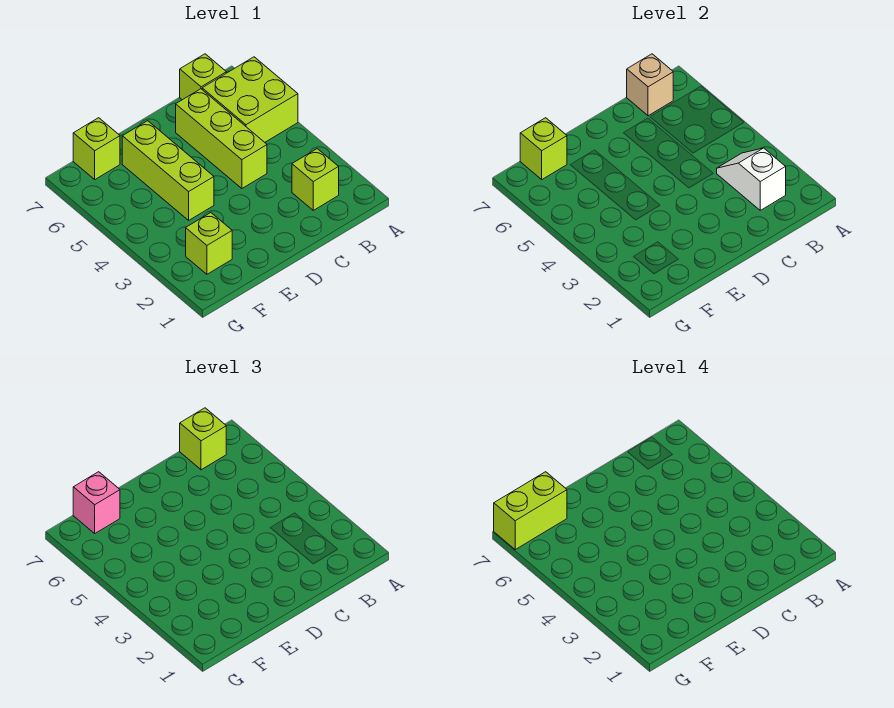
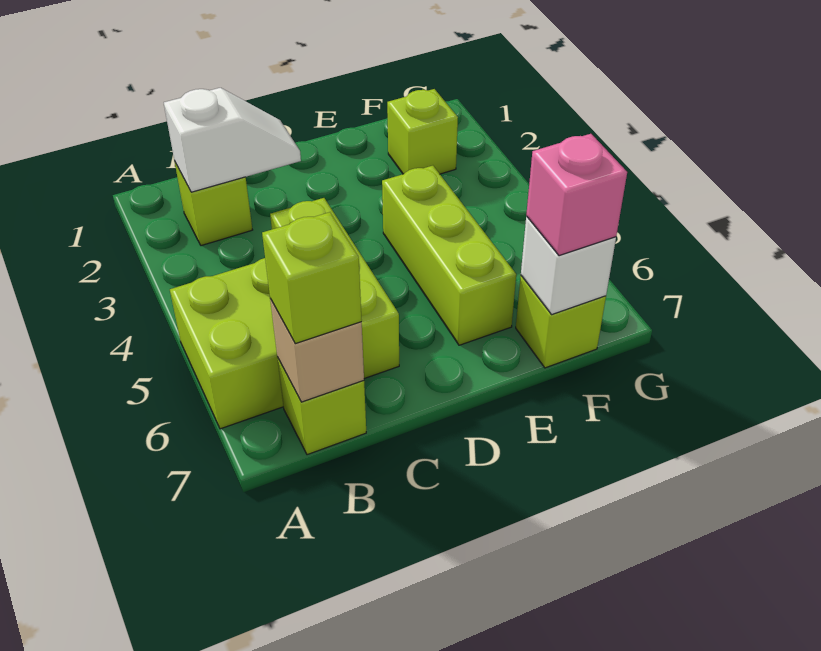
white 1x2 slope [717,148,786,210] -> white 1x2 slope turned to [164,88,301,192]
lime 1x1 brick [520,118,567,179] -> white 1x1 brick [521,217,616,314]
lime 1x2 brick [494,472,567,550] -> none

